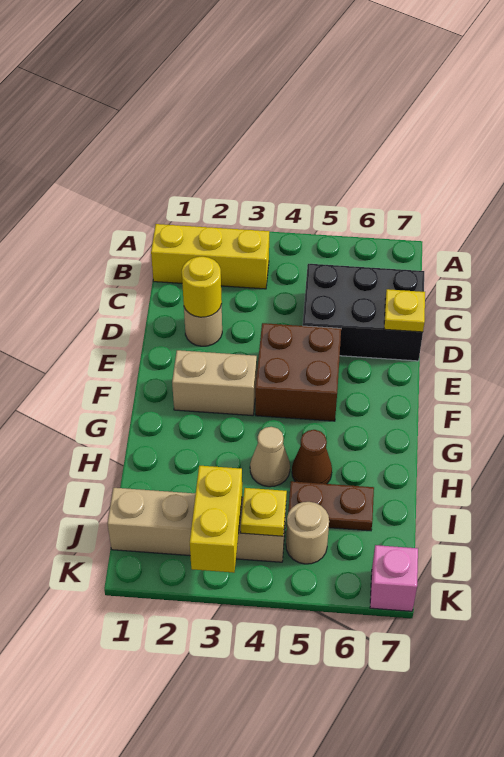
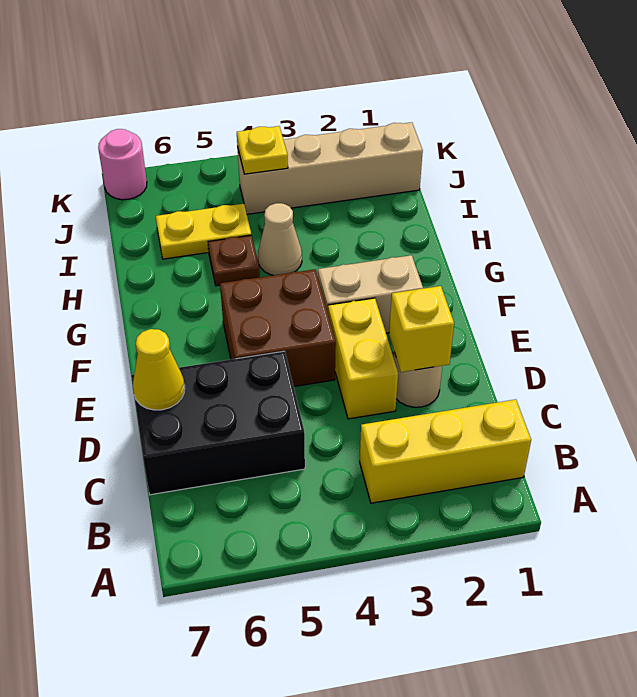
yellow 1x1 round brick [182,257,222,317] -> yellow 1x1 brick [389,286,454,372]
yellow 1x1 plate [384,289,425,332] -> yellow 1x1 cone [133,329,185,410]
brown 1x1 cone [292,430,332,484] -> brown 1x1 plate [208,235,260,286]
brown 1x2 plate [288,481,374,531] -> yellow 1x2 plate [156,204,251,259]
yellow 1x2 brick [190,466,242,573] -> yellow 1x2 brick moved to [328,298,398,419]
tan 1x1 round brick [286,502,329,564] -> none
pink 1x1 brick [370,545,418,611] -> pink 1x1 round brick [98,129,147,200]

